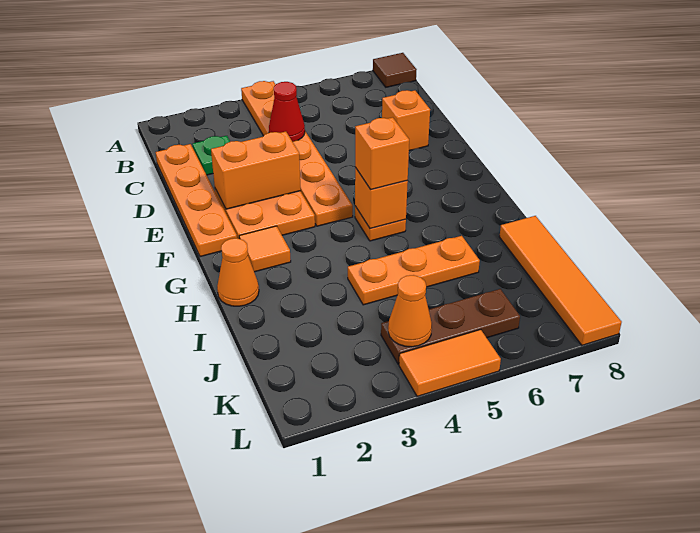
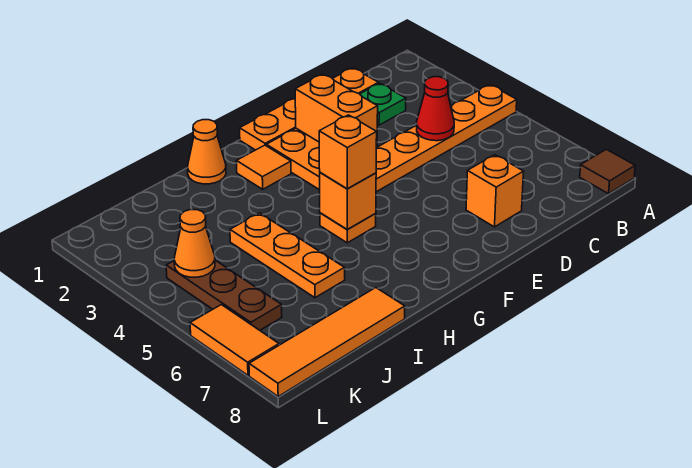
orange 1x2 tile [399,330,501,397] -> orange 1x2 tile moved to [190,305,279,375]

